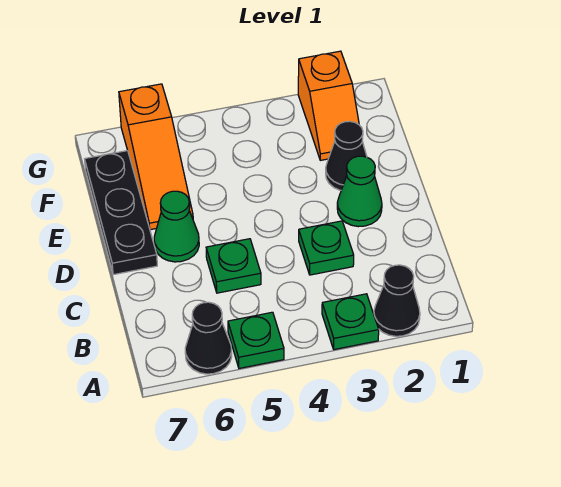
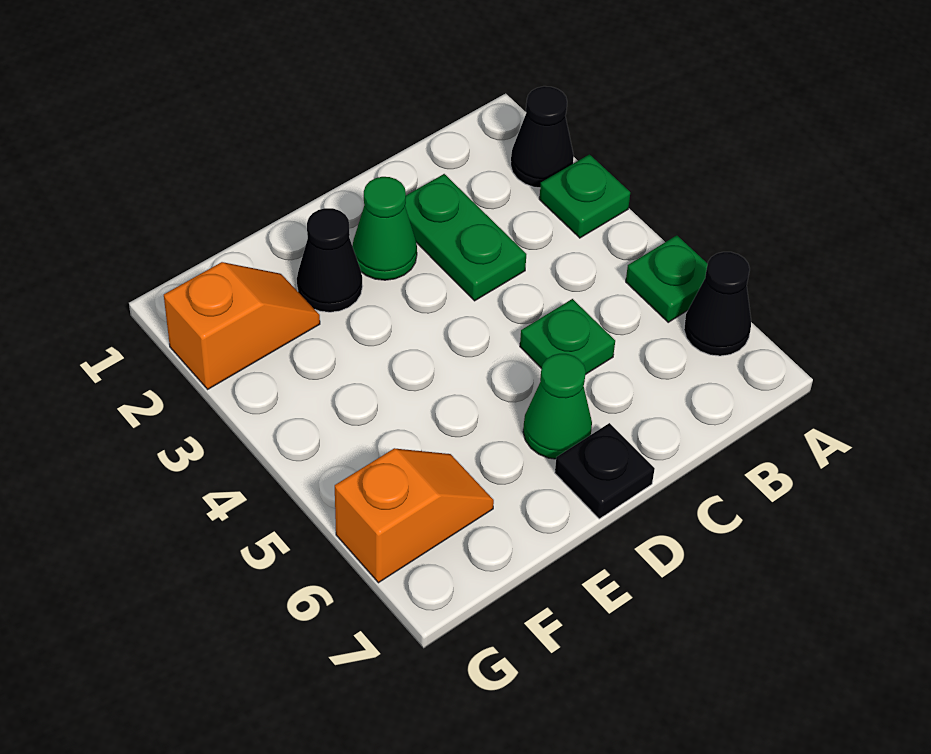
green 1x1 plate [299,221,354,275] -> green 1x2 plate [405,174,526,301]
black 1x3 plate [85,151,157,275] -> black 1x1 plate [555,423,655,519]
orange 1x3 slope [119,84,193,230] -> orange 1x2 slope [335,448,494,583]

